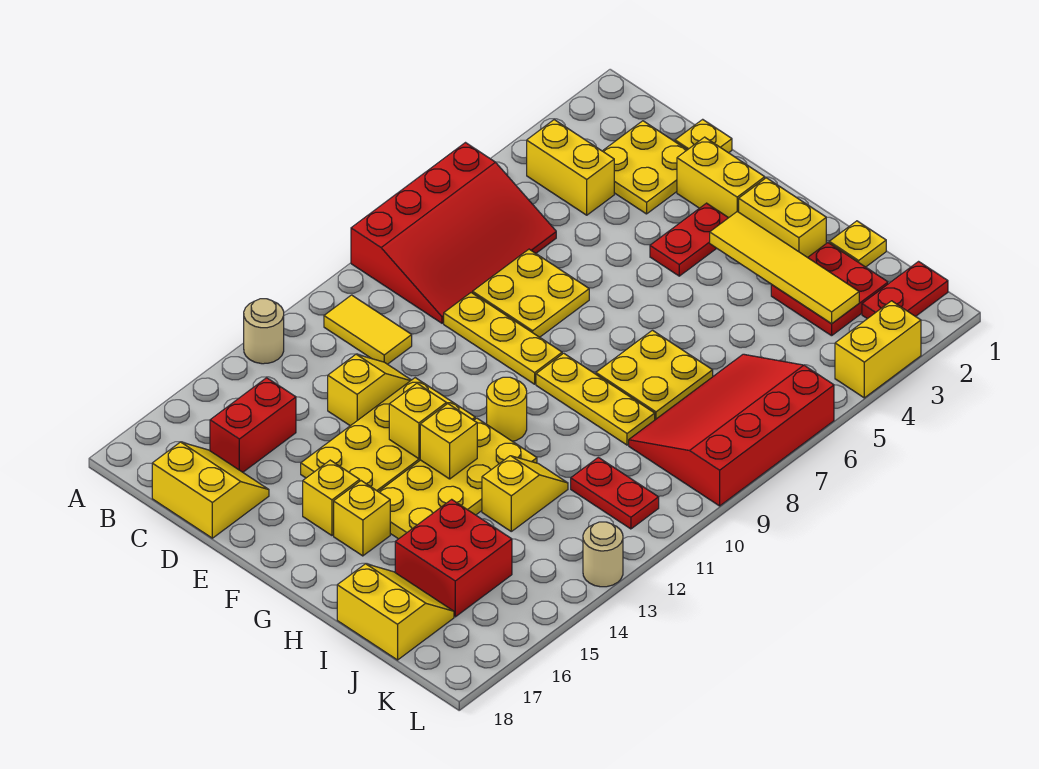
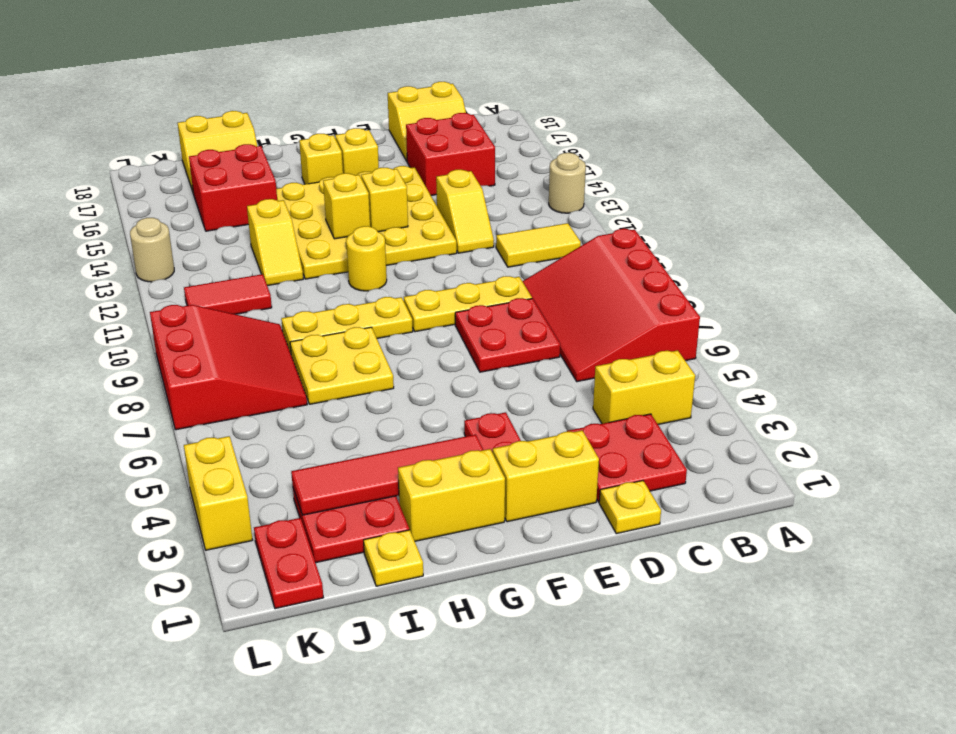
yellow 2x2 plate [603,121,687,214] -> red 2x2 plate [567,414,687,502]
red 1x2 brick [210,378,296,472] -> red 2x2 brick [406,113,495,195]
yellow 2x2 plate [473,249,589,337] -> red 2x2 plate [455,298,560,372]
yellow 1x4 tile [710,211,859,324] -> red 1x4 tile [291,435,483,515]
red 3x4 slope [629,354,834,506] -> red 3x3 slope [150,305,307,430]
red 1x2 plate [571,457,659,529] -> red 1x2 tile [184,274,272,314]

